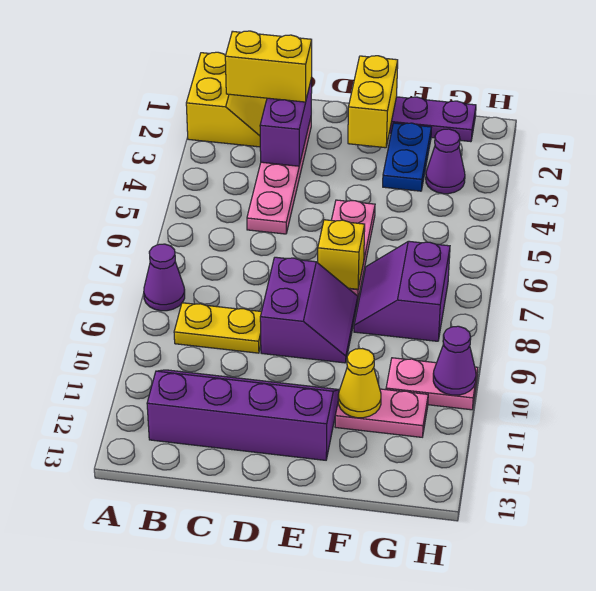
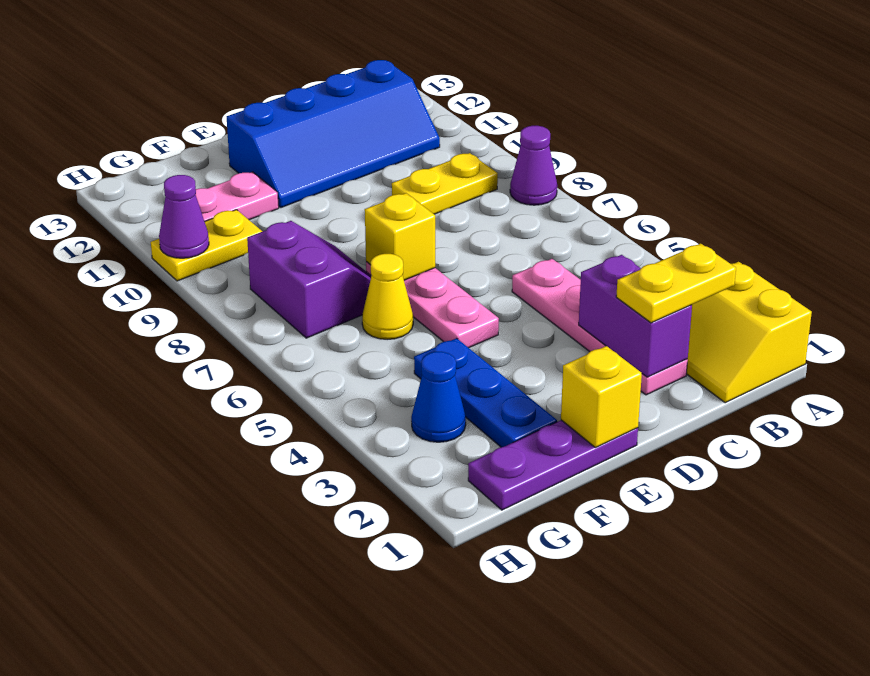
yellow 1x2 brick [225,31,312,102] -> yellow 1x2 plate [616,244,736,323]
purple 2x4 slope [147,370,339,460] -> blue 2x4 slope [227,60,440,208]
purple 2x2 slope [260,257,358,363] -> none
yellow 1x2 brick [348,56,398,148] -> yellow 1x1 brick [561,346,642,448]
blue 1x2 plate [383,123,431,191] -> blue 1x3 plate [414,338,557,447]
yellow 1x1 cone [338,349,381,418] -> yellow 1x1 cone moved to [362,254,413,340]
purple 1x1 cone [426,129,465,194] -> blue 1x1 cone [411,352,466,442]
pink 1x2 plate [386,358,478,410] -> yellow 1x2 plate [151,210,262,281]

